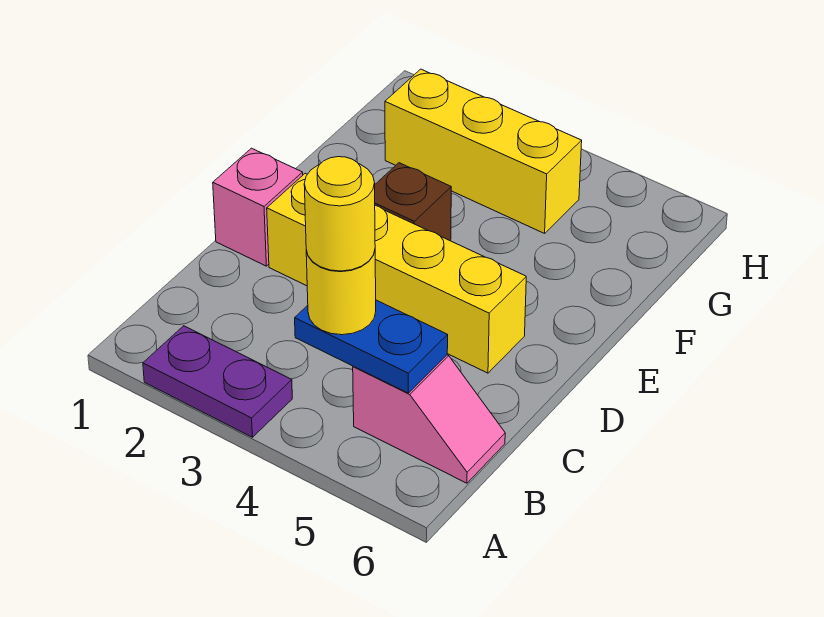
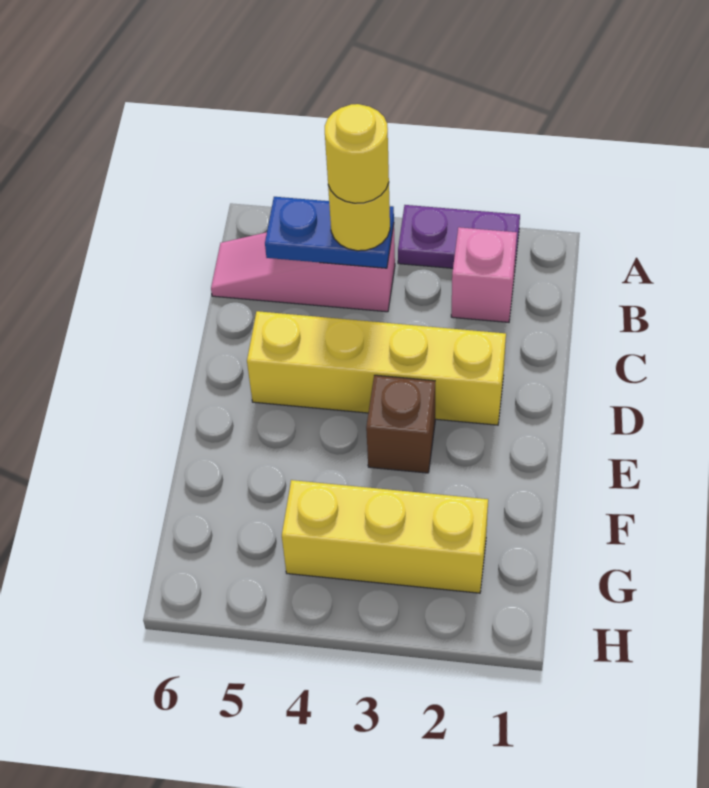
pink 1x2 slope [353,355,505,483] -> pink 1x3 slope [211,225,395,312]
pink 1x1 brick [213,148,303,266] -> pink 1x1 brick moved to [451,227,517,322]

